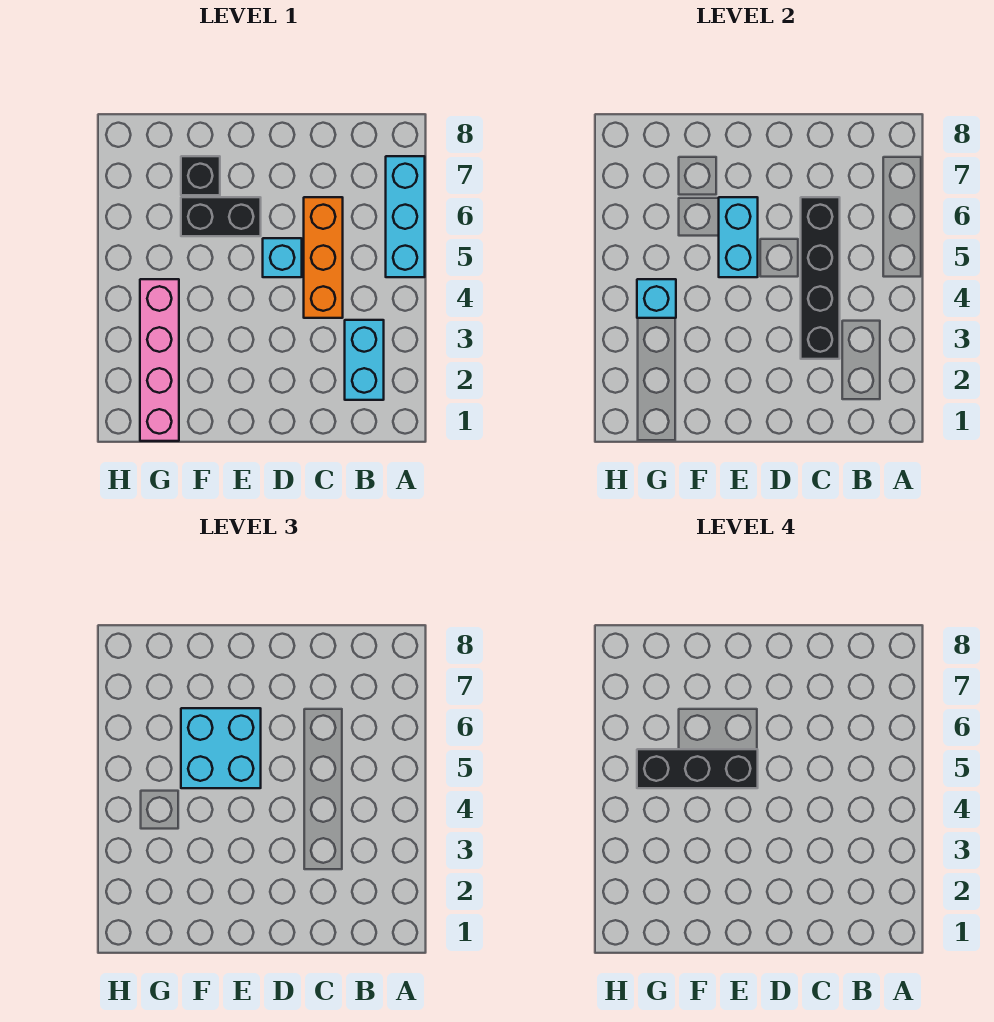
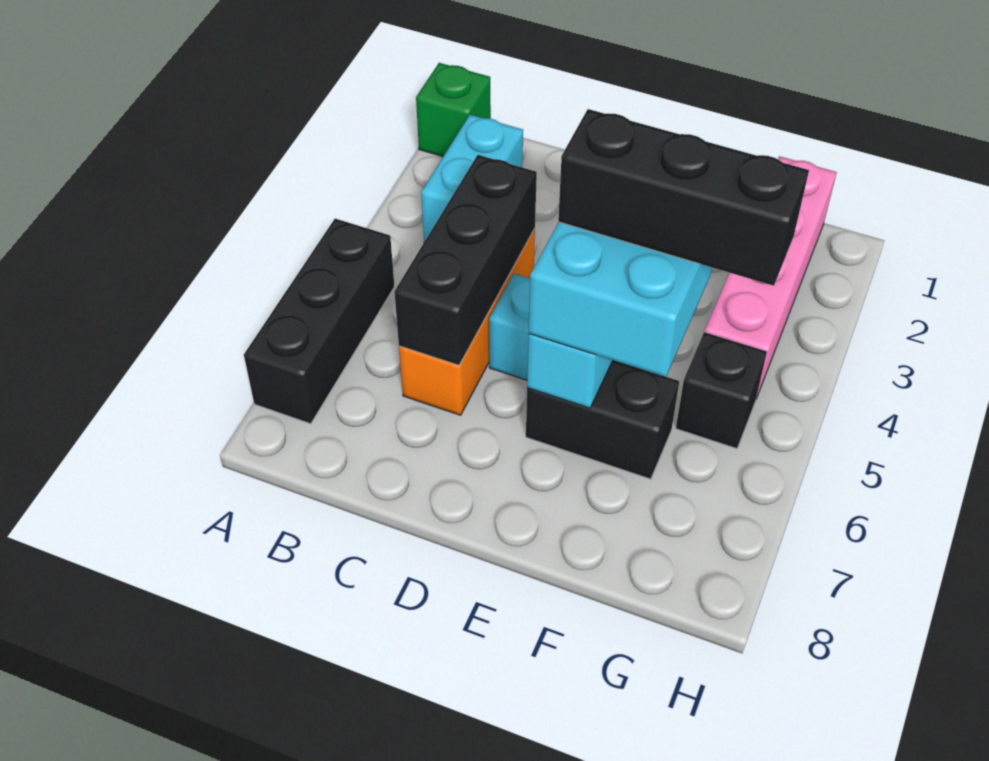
none -> green 1x1 brick [416,63,491,156]
cyan 1x3 brick [386,156,425,277] -> black 1x3 brick [244,219,394,424]
black 1x4 brick [801,197,840,359] -> black 1x3 brick [394,155,537,365]
black 1x1 brick [181,156,220,195] -> black 1x1 brick moved to [676,332,767,449]
cyan 1x1 brick [637,279,676,318] -> none

